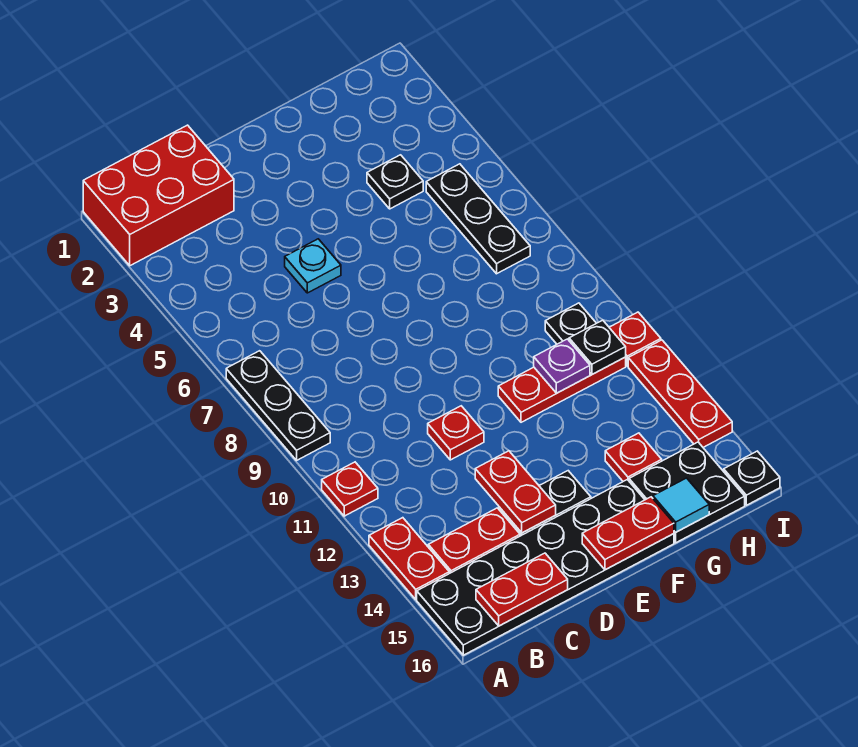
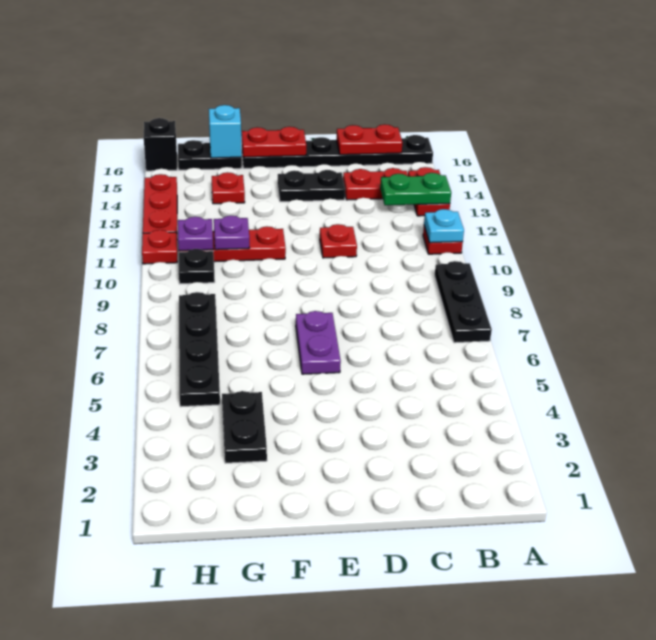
red 2x3 brick [83,125,234,266] -> none
none -> green 1x2 plate [380,173,451,205]
black 2x6 plate [417,480,674,655] -> black 1x6 plate [242,135,433,168]
cyan 1x1 plate [285,239,341,293] -> cyan 1x1 plate moved to [424,209,464,243]
red 1x2 plate [475,451,556,533] -> none
none -> purple 1x2 plate [296,311,341,374]
black 1x1 plate [367,155,423,209] -> black 1x2 plate [222,391,267,463]
black 2x2 plate [629,442,745,543] -> black 1x2 plate [178,140,242,170]
cyan 1x1 tile [653,478,709,532] -> cyan 1x1 brick [209,105,242,158]
black 1x3 plate [426,164,530,274] -> black 1x4 plate [179,292,220,407]
black 1x1 plate [569,320,626,374] -> purple 1x1 plate [178,217,213,251]
black 1x1 plate [724,451,780,505] -> black 1x1 brick [144,118,177,171]

